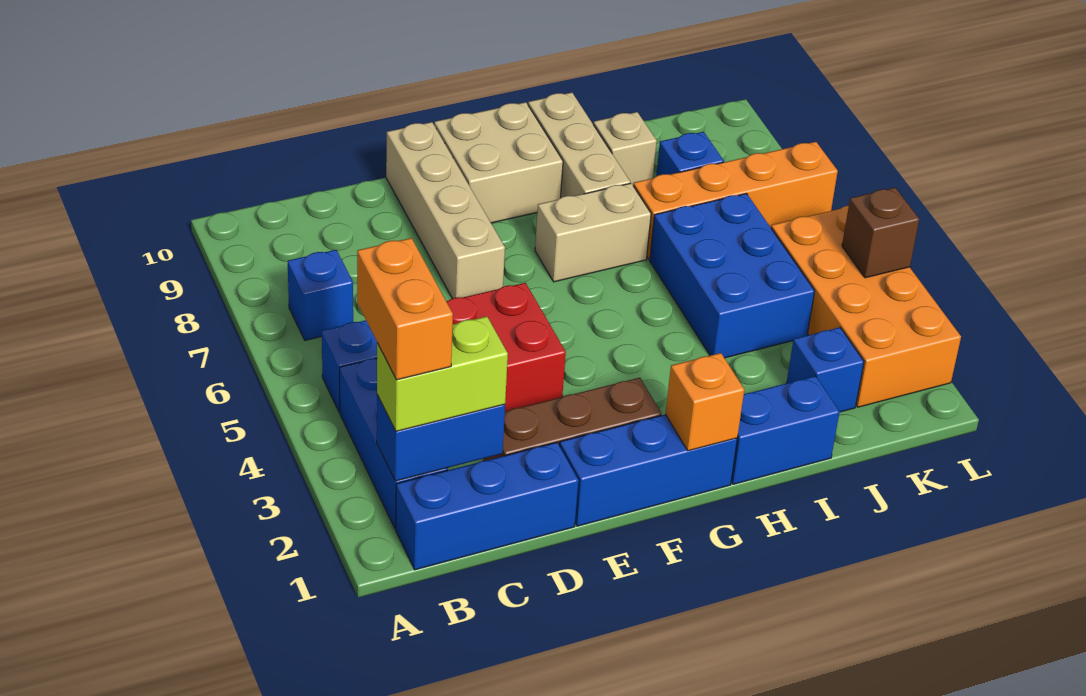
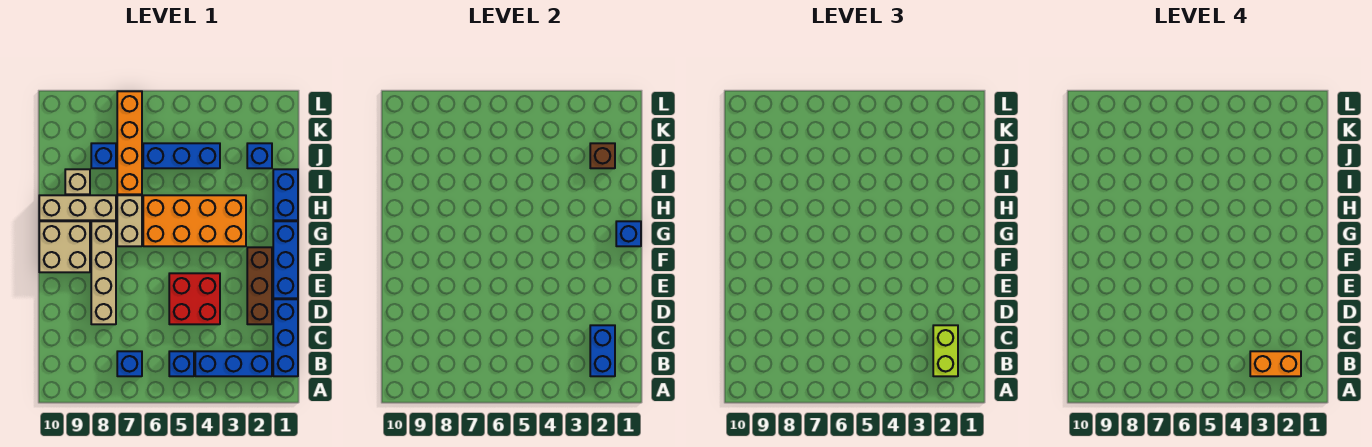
tan 1x4 brick [386,122,505,299] -> tan 1x4 brick turned to [91,221,116,324]
orange 1x1 brick [665,353,744,451] -> blue 1x1 brick [616,221,641,246]
blue 2x3 brick [650,193,815,358] -> blue 1x3 brick [143,143,220,168]
orange 2x4 brick [771,206,961,407] -> orange 2x4 brick moved to [143,195,246,246]
brown 1x1 brick [842,188,919,278] -> brown 1x1 brick moved to [590,143,615,168]

